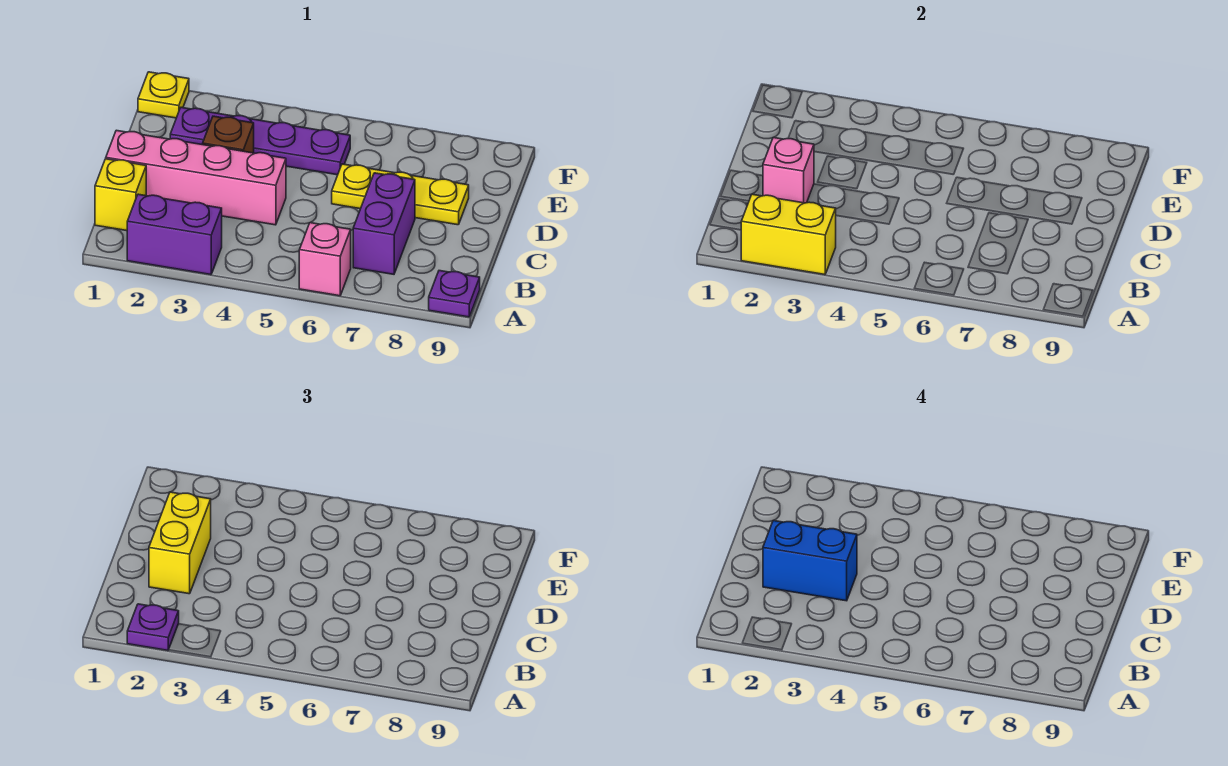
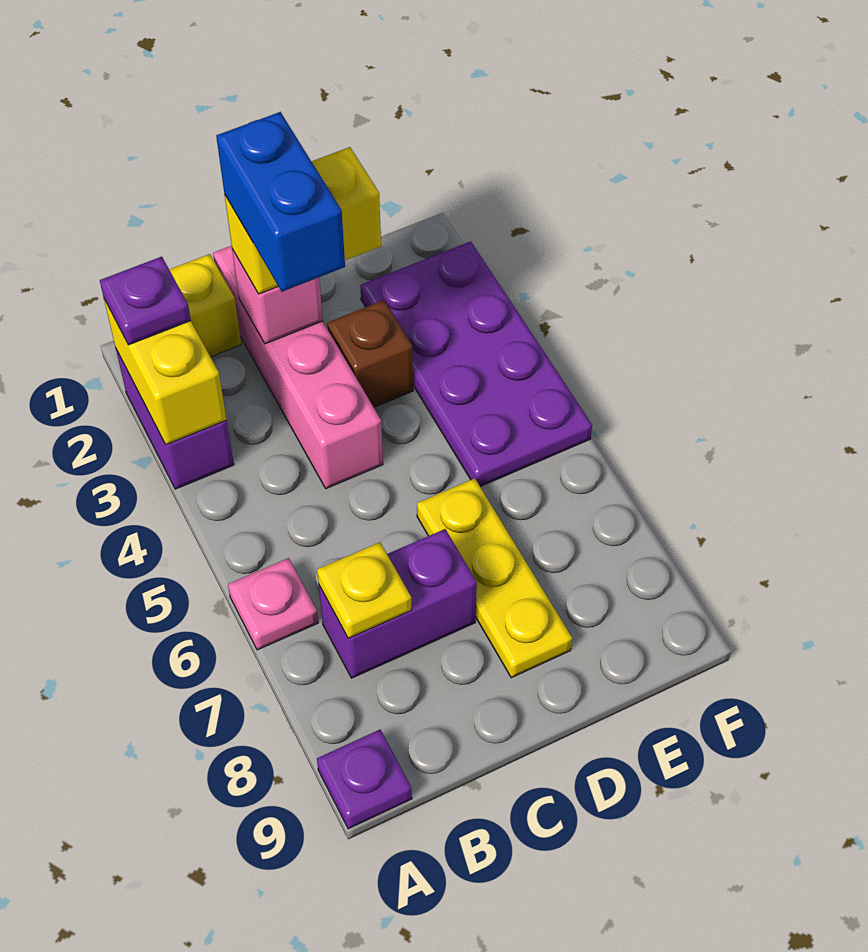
pink 1x1 brick [299,223,351,296] -> pink 1x1 plate [228,558,318,650]
purple 1x4 plate [170,107,350,175] -> purple 2x4 plate [360,241,592,487]
yellow 1x1 plate [138,72,189,118] -> yellow 1x1 plate moved to [317,542,412,638]

